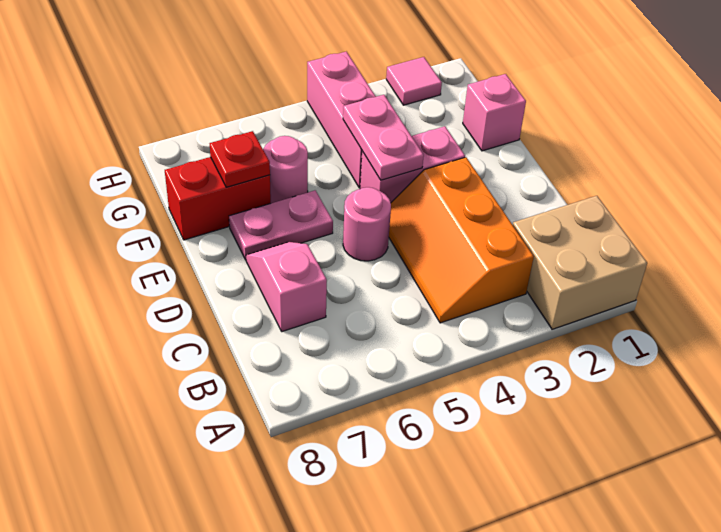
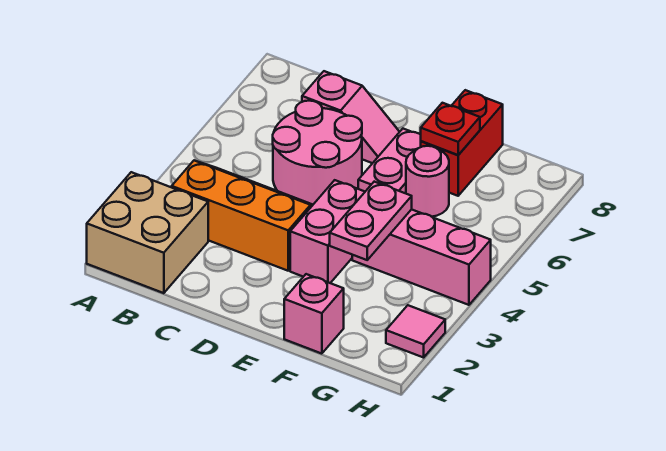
pink 1x1 round brick [343,187,391,261] -> pink 2x2 round brick [273,101,362,204]
pink 1x2 plate [343,95,424,180] -> pink 1x2 plate turned to [330,182,412,260]

